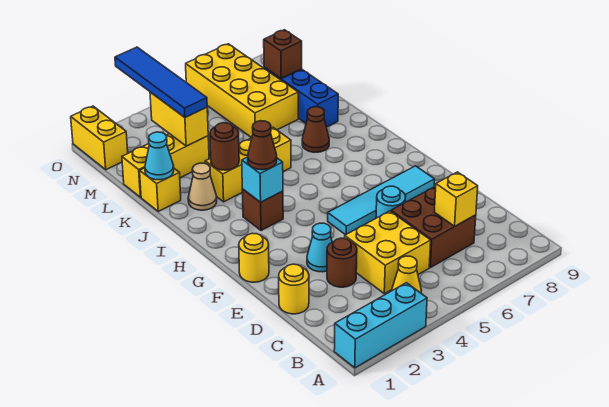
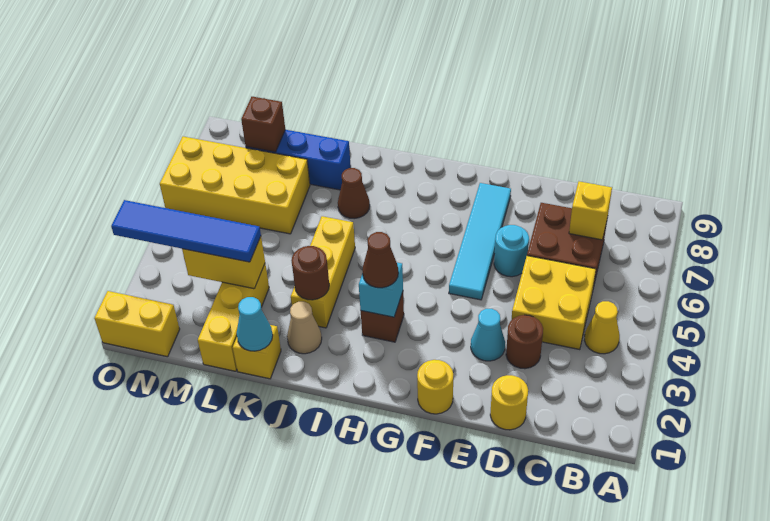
cyan 1x3 brick [334,283,427,368] -> none

